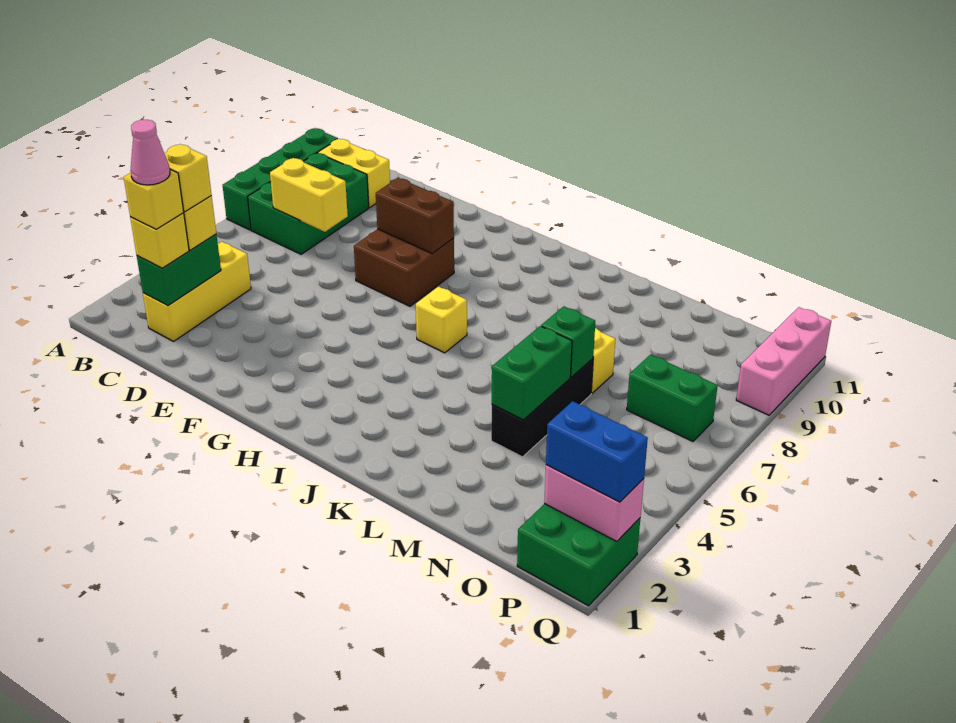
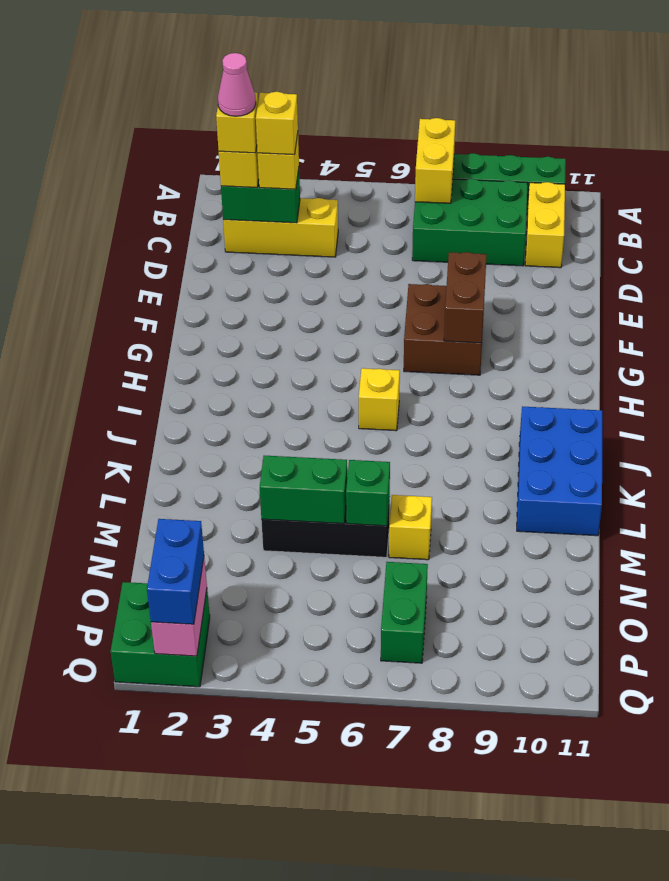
yellow 1x2 brick [270,158,348,232] -> yellow 1x2 brick moved to [415,118,455,203]
none -> blue 2x3 brick [517,406,602,536]
pink 1x3 brick [736,307,831,415] -> none

